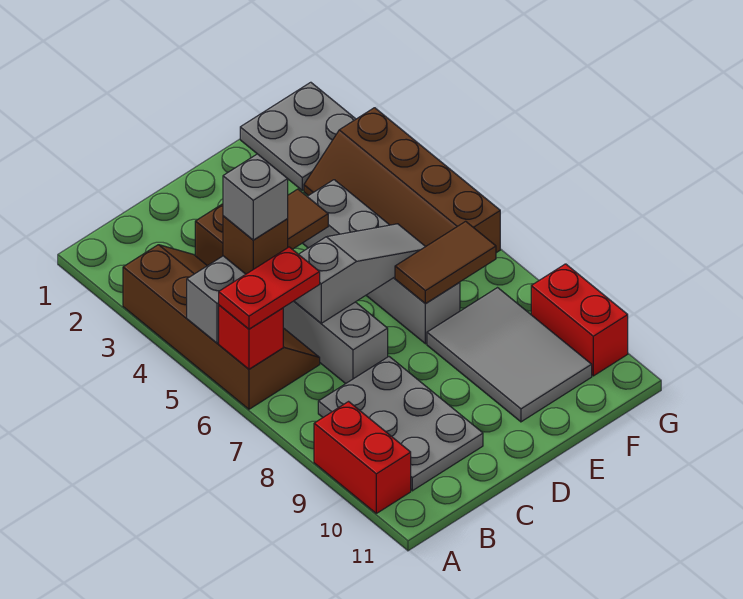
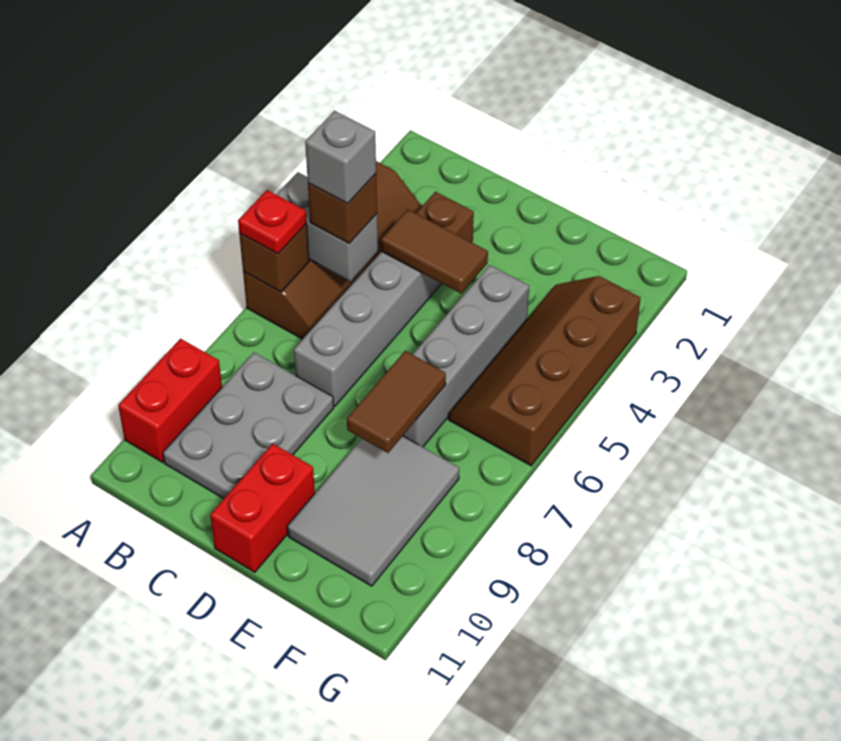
red 1x1 brick [219,305,283,369] -> brown 1x1 brick [239,224,309,292]
red 1x2 plate [219,247,320,329] -> red 1x1 plate [238,190,307,254]
grey 1x3 slope [294,224,425,323] -> none
brown 1x2 tile [395,221,496,304] -> brown 1x2 tile turned to [347,351,446,453]
grey 2x2 plate [240,82,356,190] -> none
red 1x2 brick [531,264,628,376] -> red 1x2 brick moved to [210,444,315,572]

